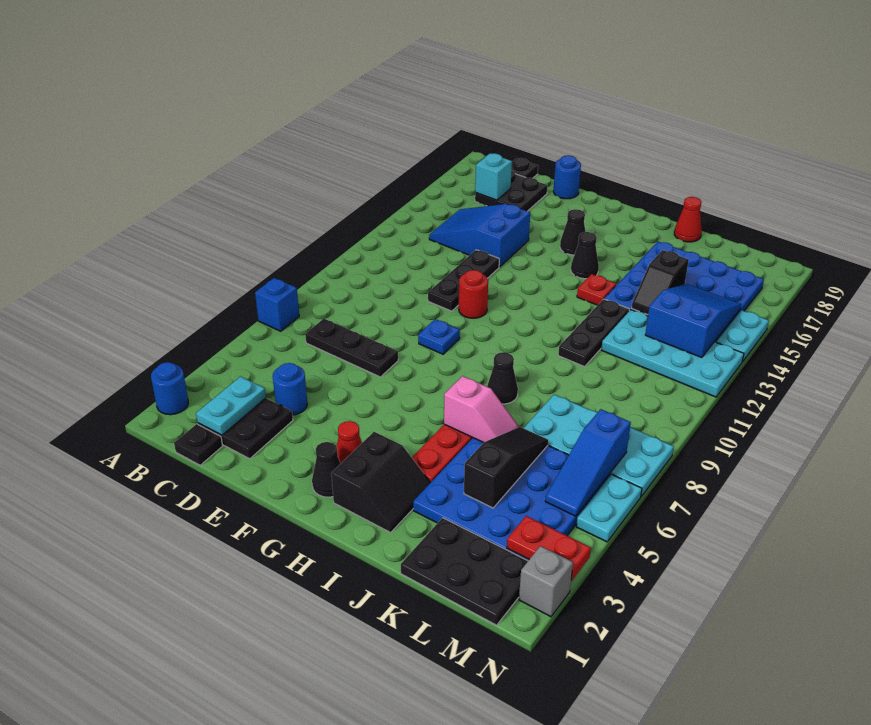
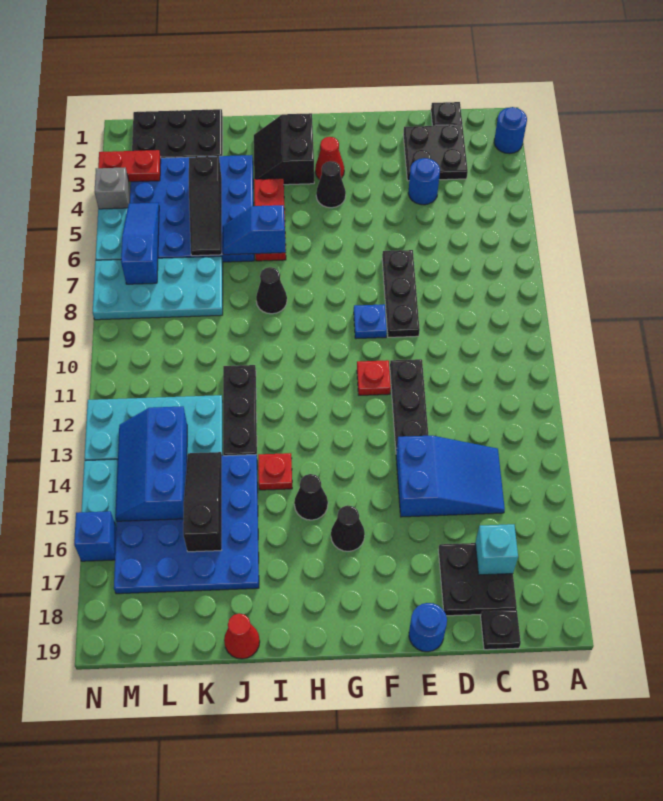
blue 1x1 brick [255,278,299,331] -> blue 1x1 brick moved to [74,511,116,561]
cyan 1x2 plate [196,377,266,435] -> none
black 1x3 plate [305,319,398,377] -> black 1x3 plate turned to [382,250,420,337]
red 1x1 round brick [459,270,488,318] -> red 1x1 plate [357,360,391,395]
black 1x1 cone [312,442,340,497] -> black 1x1 cone moved to [316,161,346,208]
pink 1x2 slope [444,376,518,443] -> blue 1x2 slope [223,205,286,255]
black 1x2 slope [632,250,689,315] -> black 1x3 slope [183,452,222,552]
blue 2x3 slope [645,284,741,357] -> blue 2x3 slope turned to [115,406,187,521]
grey 1x1 brick [519,546,573,617] -> grey 1x1 brick moved to [95,167,130,209]

